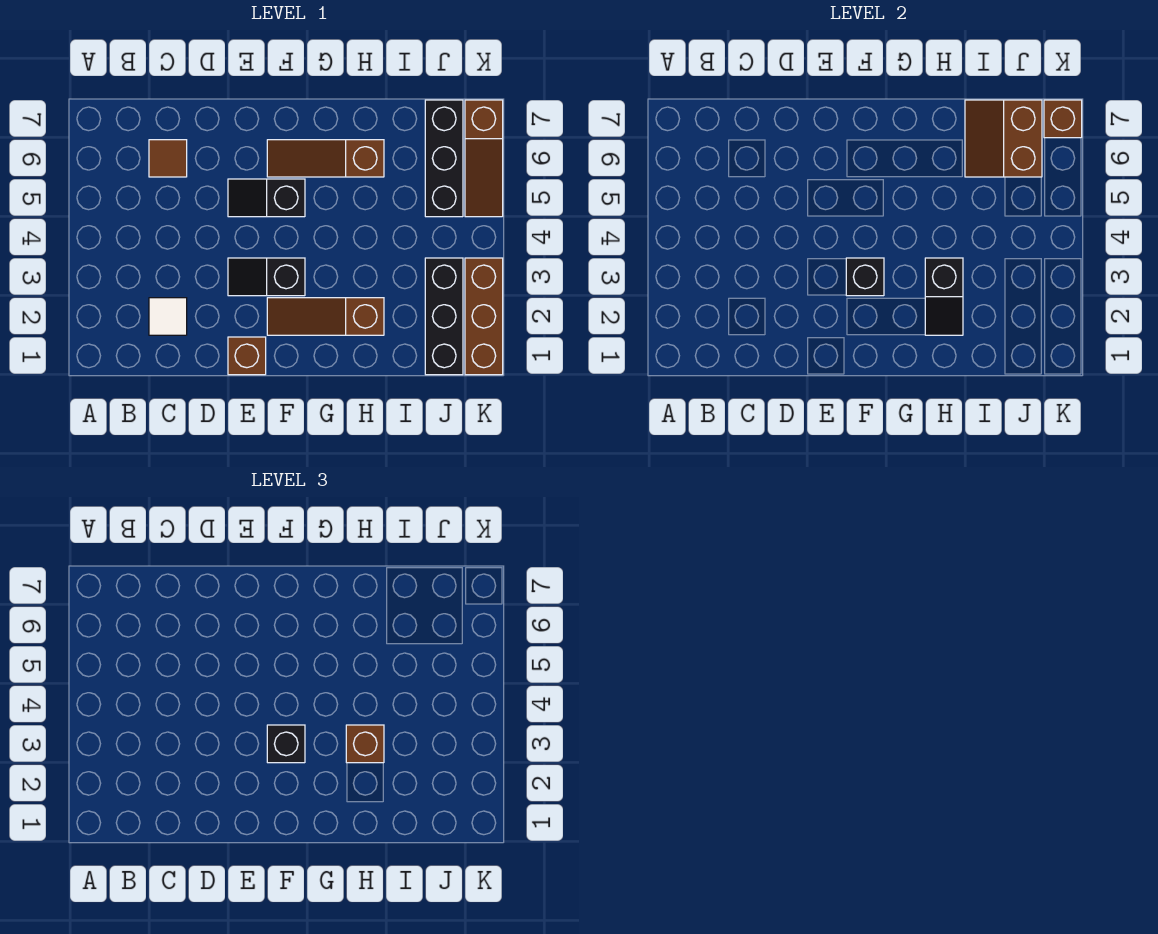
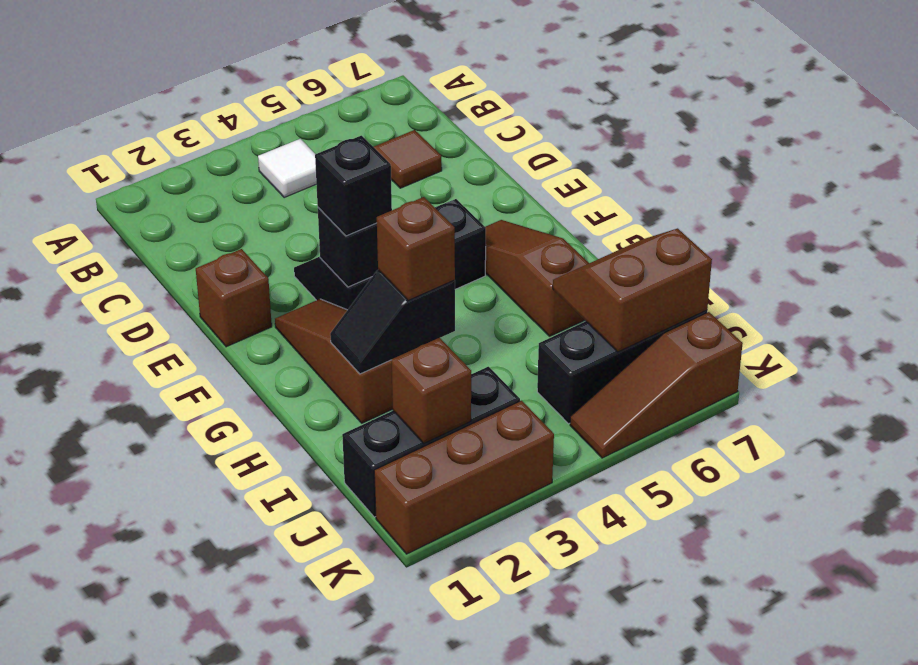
white 1x1 tile [149,298,187,335] -> white 1x1 tile moved to [258,139,316,197]
brown 1x1 brick [1044,100,1082,138] -> brown 1x1 brick moved to [392,338,471,443]

